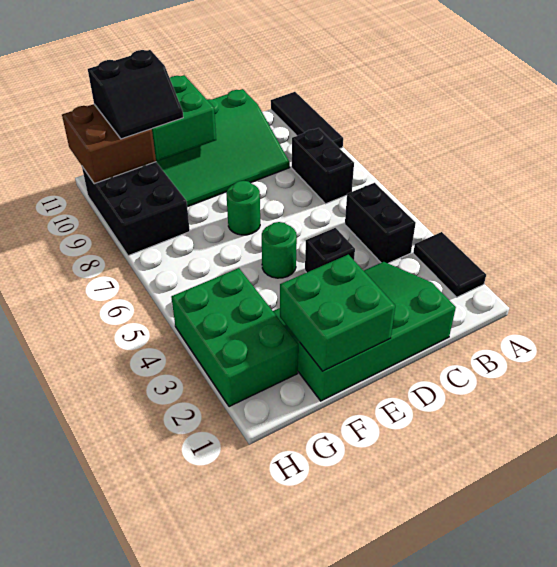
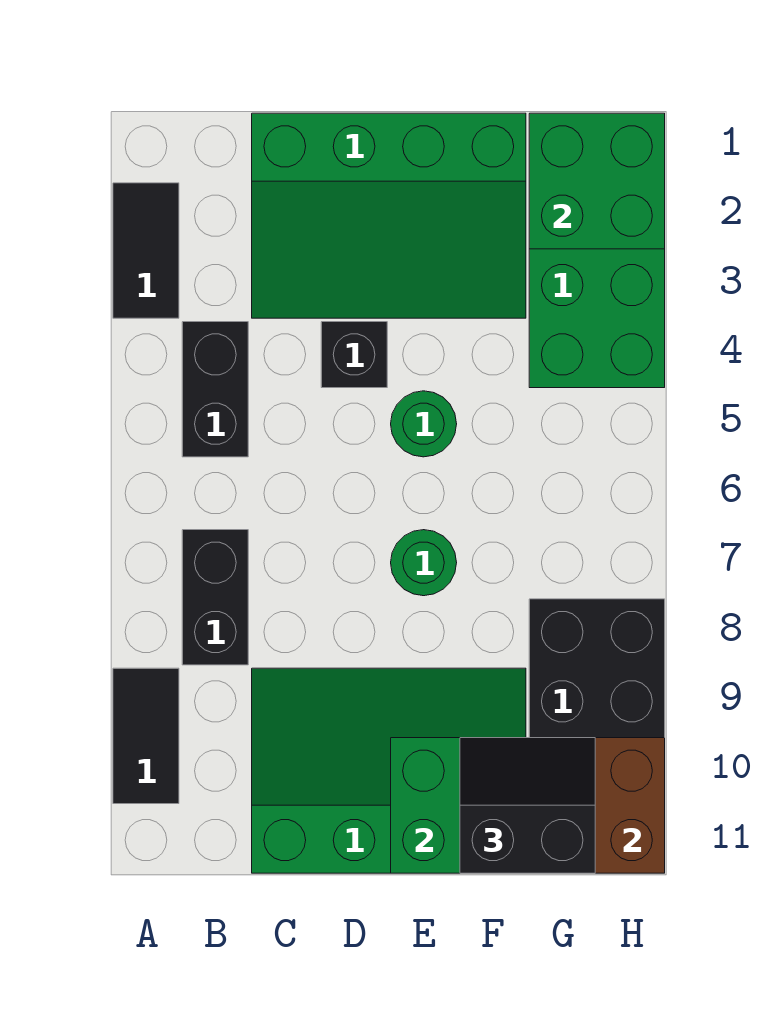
black 1x3 tile [271,92,343,148] -> black 1x2 tile [113,668,179,804]
green 2x2 brick [280,255,395,371] -> green 2x2 brick moved to [529,113,665,249]

